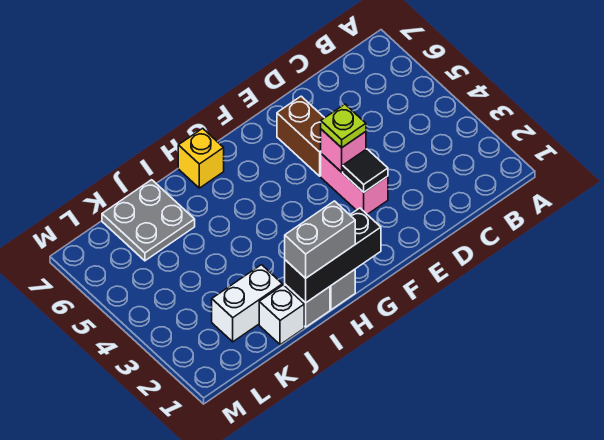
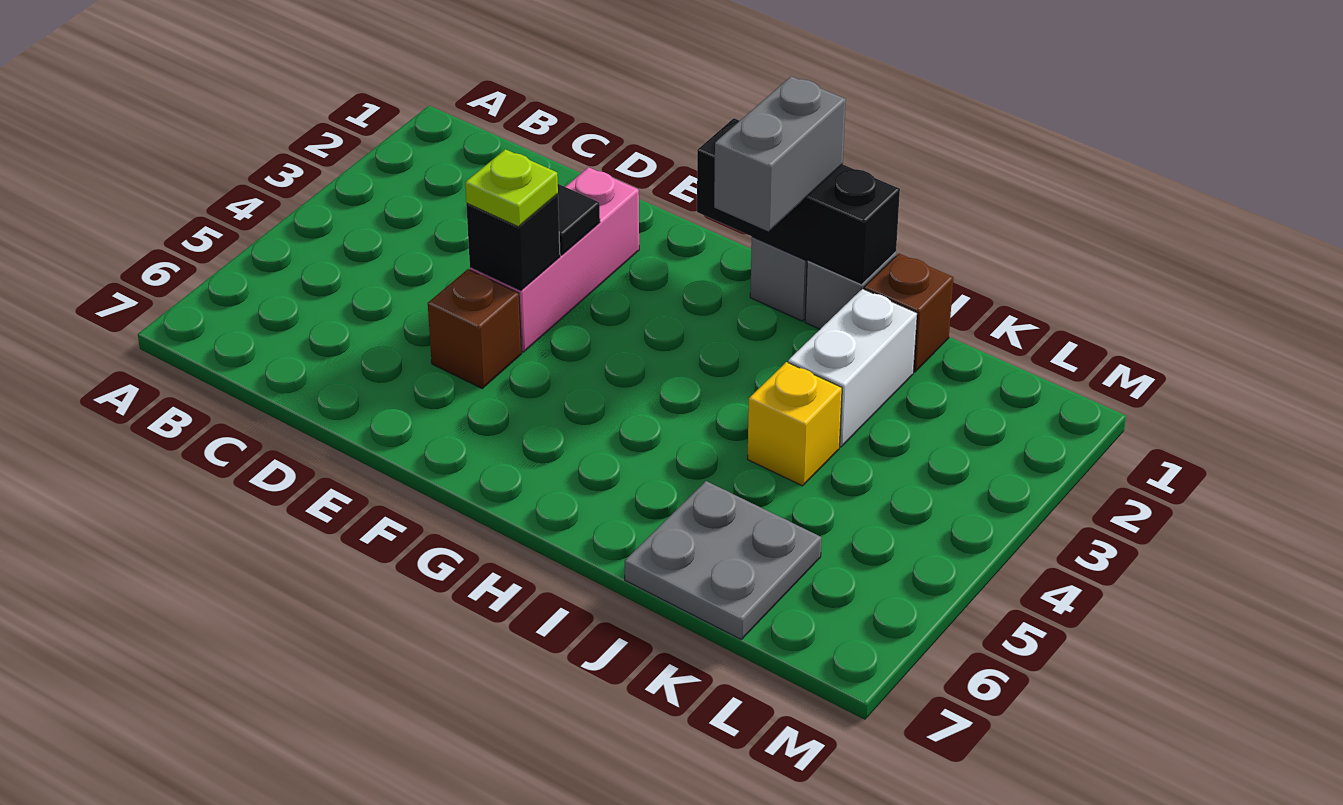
pink 1x2 brick [321,154,388,214] -> pink 1x3 brick [470,167,639,352]
pink 1x1 brick [321,129,366,172] -> black 1x1 brick [466,194,560,290]
brown 1x2 brick [277,96,324,176] -> brown 1x1 brick [428,269,522,388]
grey 1x2 brick [285,201,355,278] -> grey 1x2 brick turned to [714,76,846,231]
yellow 1x1 brick [178,128,224,188] -> yellow 1x1 brick moved to [748,362,842,486]
white 1x1 brick [259,285,304,345] -> brown 1x1 brick [864,254,953,372]
white 1x2 brick [212,265,282,342] -> white 1x2 brick turned to [788,289,917,447]

